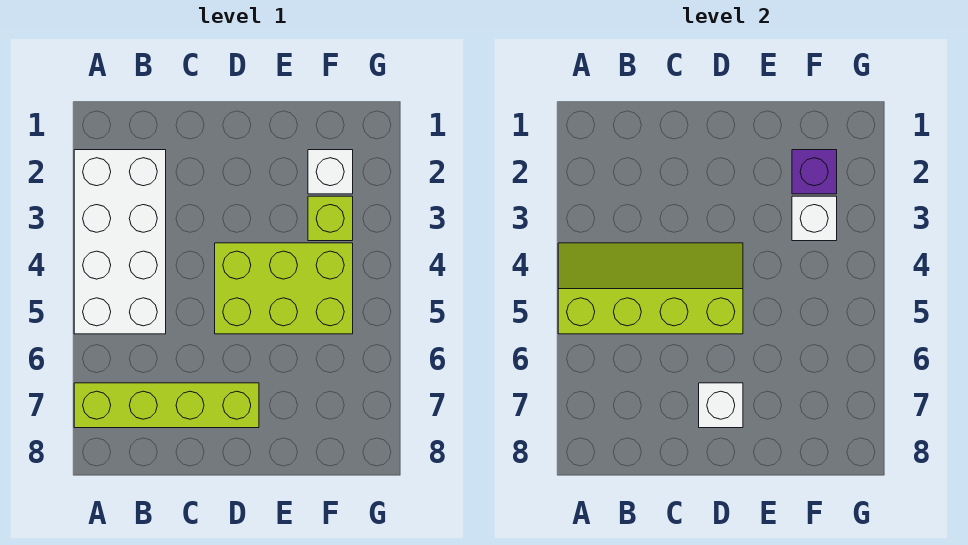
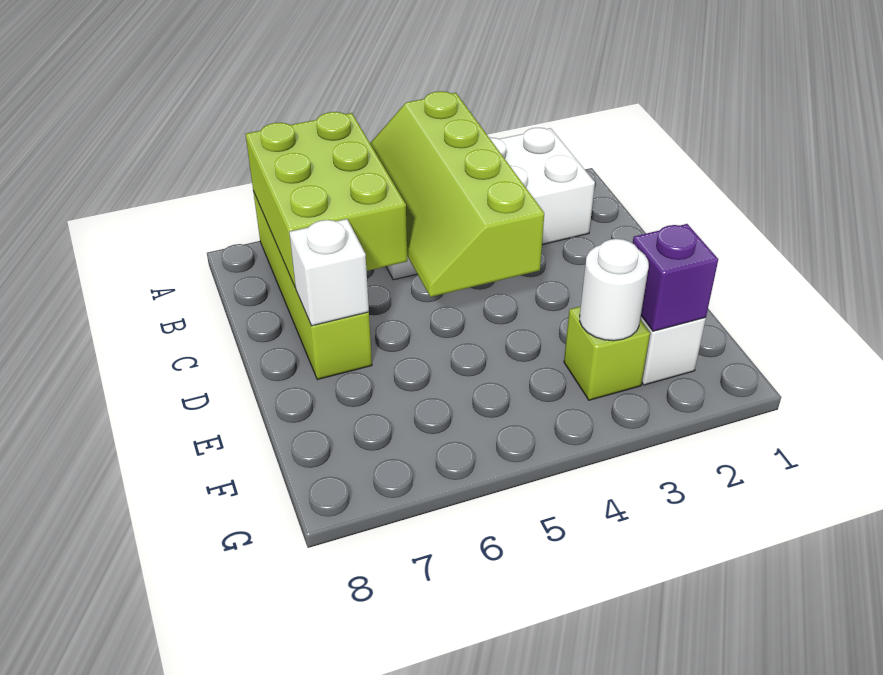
lime 2x4 slope [558,243,743,334] -> lime 2x4 slope turned to [370,91,544,297]
lime 2x3 brick [215,243,353,334] -> lime 2x3 brick moved to [246,112,407,287]
white 1x1 brick [792,196,837,241] -> white 1x1 round brick [580,239,649,341]

